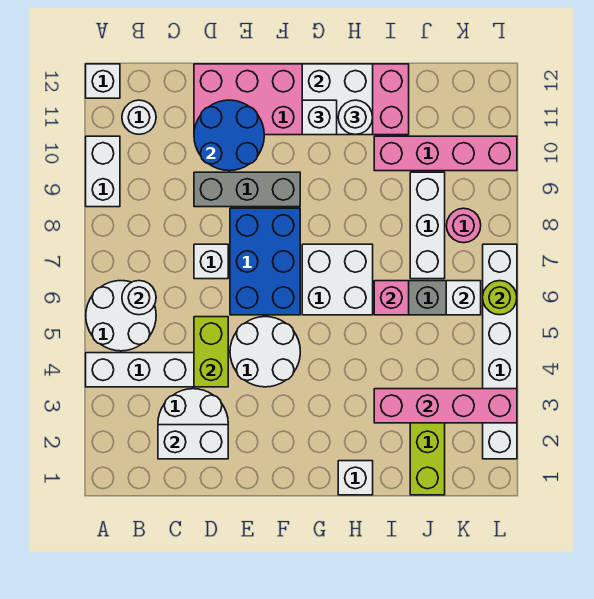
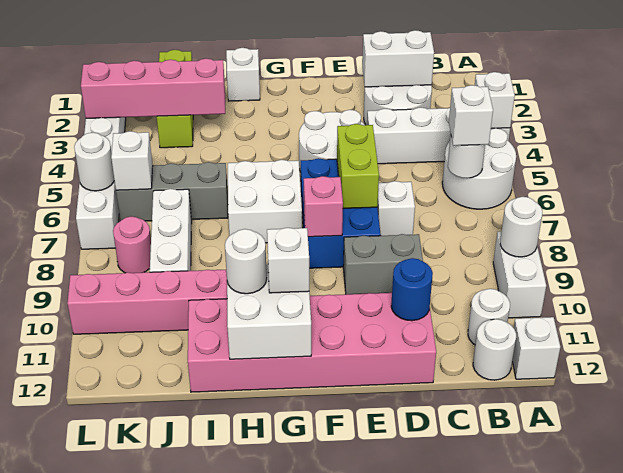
none -> white 1x1 brick [475,72,515,129]
none -> white 1x1 round brick [500,197,542,257]
none -> white 1x1 brick [449,85,493,146]
none -> white 1x1 round brick [473,319,516,380]
lime 1x2 brick [194,317,228,387] -> lime 1x2 brick moved to [337,124,379,208]
grey 1x3 brick [194,172,300,207] -> grey 1x2 brick [343,234,423,294]
blue 2x2 round brick [194,100,264,171] -> blue 1x1 round brick [391,258,433,321]
pink 1x1 brick [374,281,409,315] -> pink 1x1 brick moved to [304,176,343,237]
lime 1x1 round brick [483,281,517,315] -> white 1x1 round brick [74,133,114,191]

